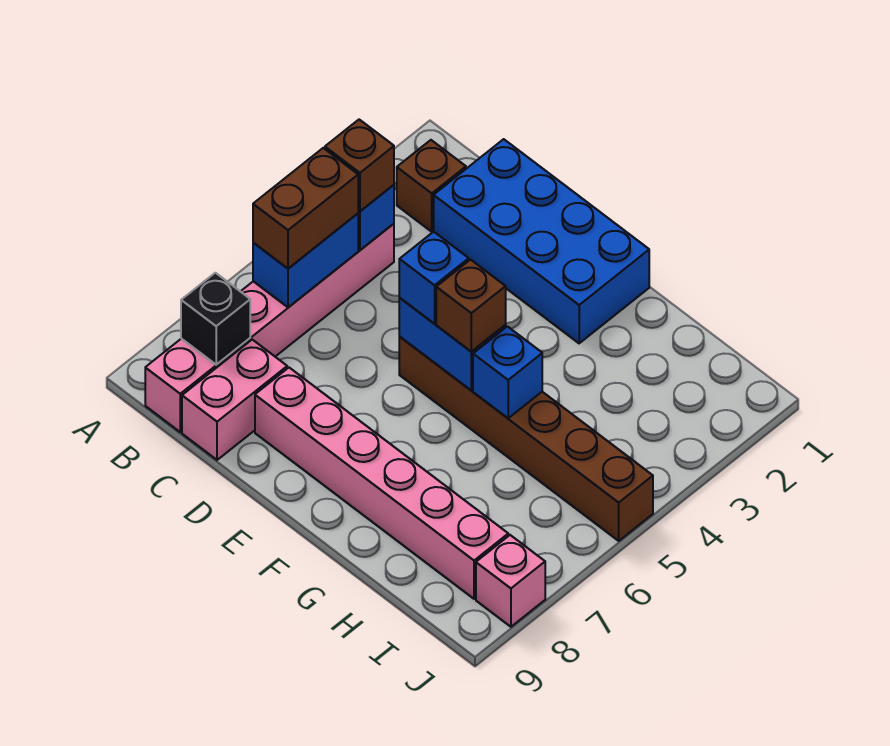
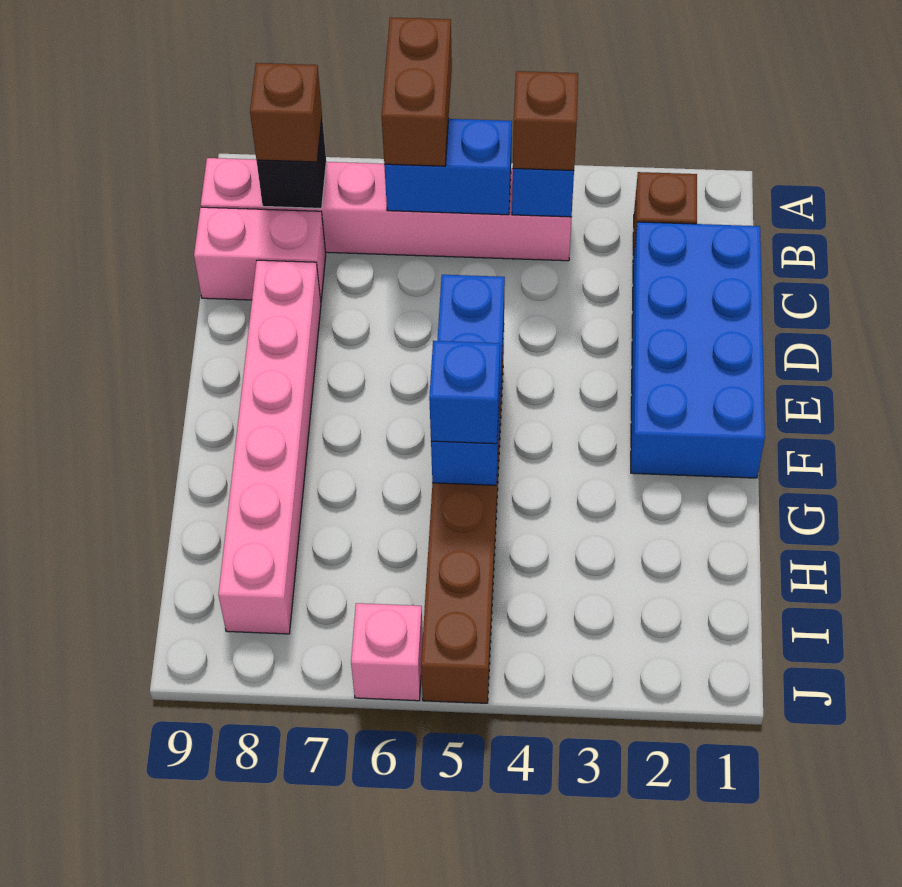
brown 1x2 brick [253,148,358,269] -> brown 1x2 brick turned to [382,17,452,166]
blue 1x1 brick [399,232,469,324] -> blue 1x1 brick moved to [429,341,500,444]
brown 1x1 brick [436,260,506,352] -> brown 1x1 brick moved to [250,63,322,162]
pink 1x1 brick [476,535,545,627] -> pink 1x1 brick moved to [351,603,423,701]

